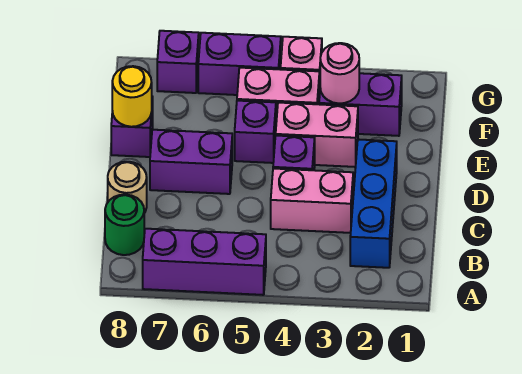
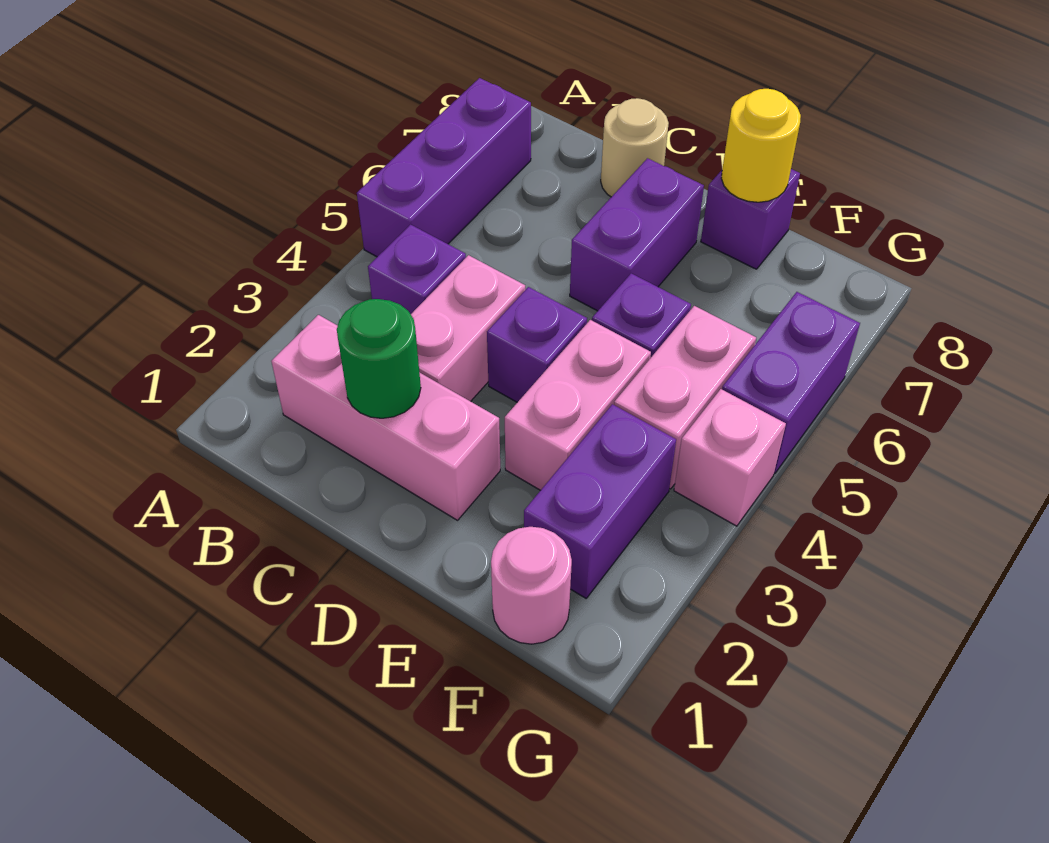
blue 1x3 brick [350,139,397,268] -> pink 1x3 brick [271,315,500,520]
green 1x1 round brick [105,195,144,255] -> green 1x1 round brick moved to [337,299,421,418]
pink 1x1 round brick [320,43,359,104] -> pink 1x1 round brick moved to [491,527,572,644]
purple 1x1 brick [157,31,199,93] -> purple 1x1 brick moved to [368,224,466,314]

